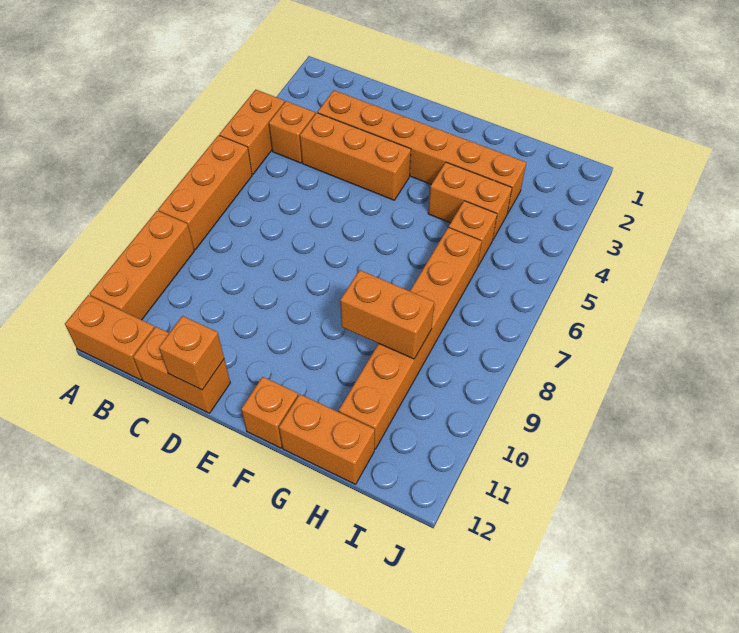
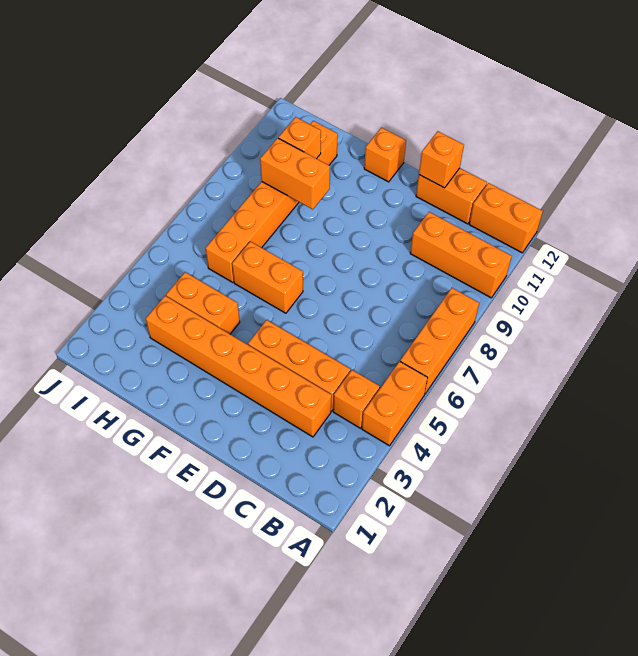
orange 1x3 brick [90,211,194,320] -> orange 1x3 brick turned to [410,212,512,298]
orange 1x2 brick [279,394,375,484] -> orange 1x2 brick moved to [232,242,303,313]
orange 1x1 brick [449,201,497,266] -> orange 1x1 brick moved to [279,117,321,159]

